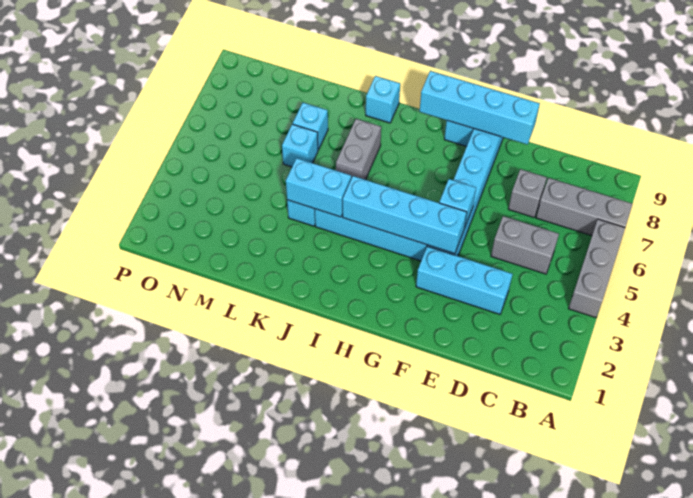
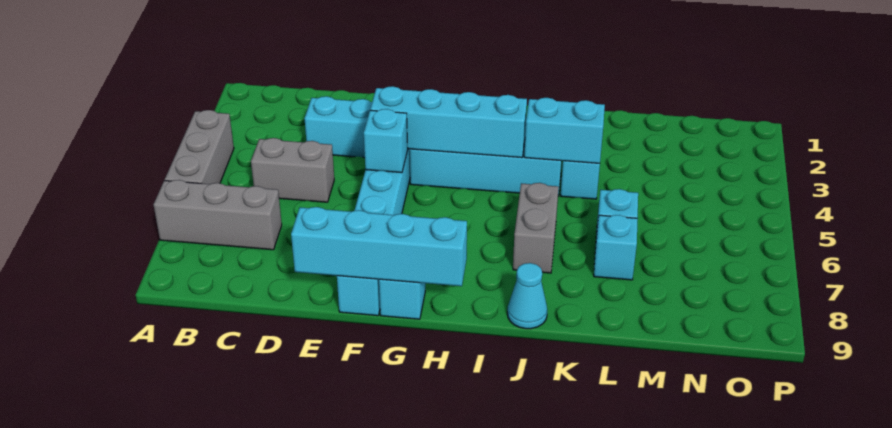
grey 1x1 brick [508,169,547,218] -> none
cyan 1x1 brick [366,76,400,123] -> cyan 1x1 cone [507,263,547,329]

